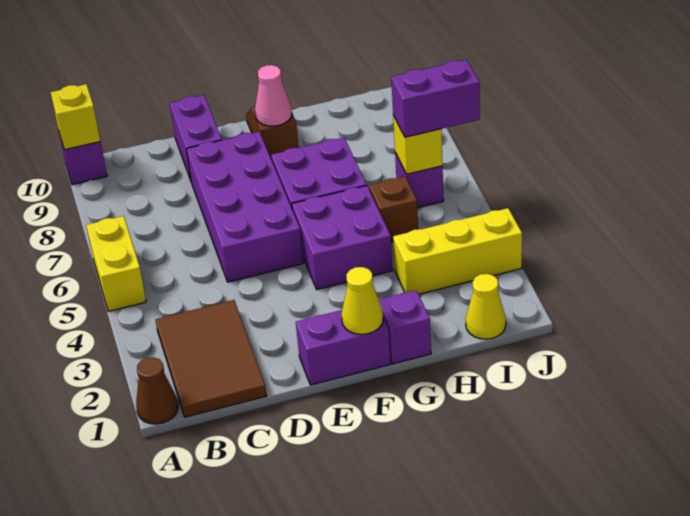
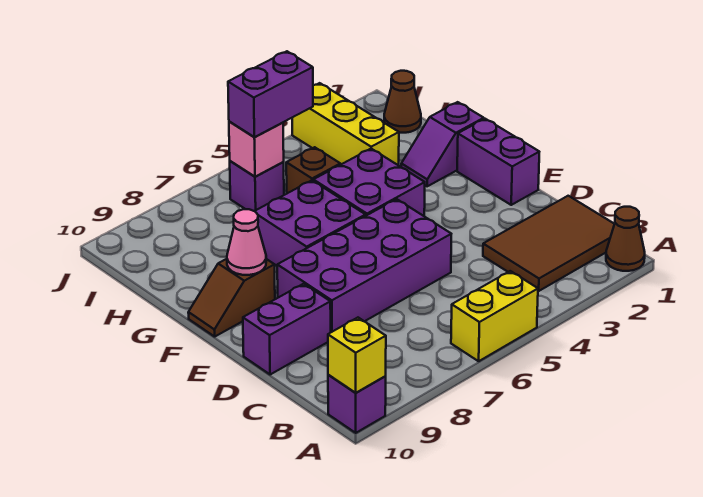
yellow 1x1 cone [341,267,383,334] -> none
yellow 1x1 cone [466,274,506,339] -> brown 1x1 cone [384,71,421,133]
yellow 1x1 brick [393,116,443,174] -> pink 1x1 brick [229,122,284,177]
purple 1x2 brick [391,60,480,137] -> purple 1x2 brick turned to [228,51,313,137]

